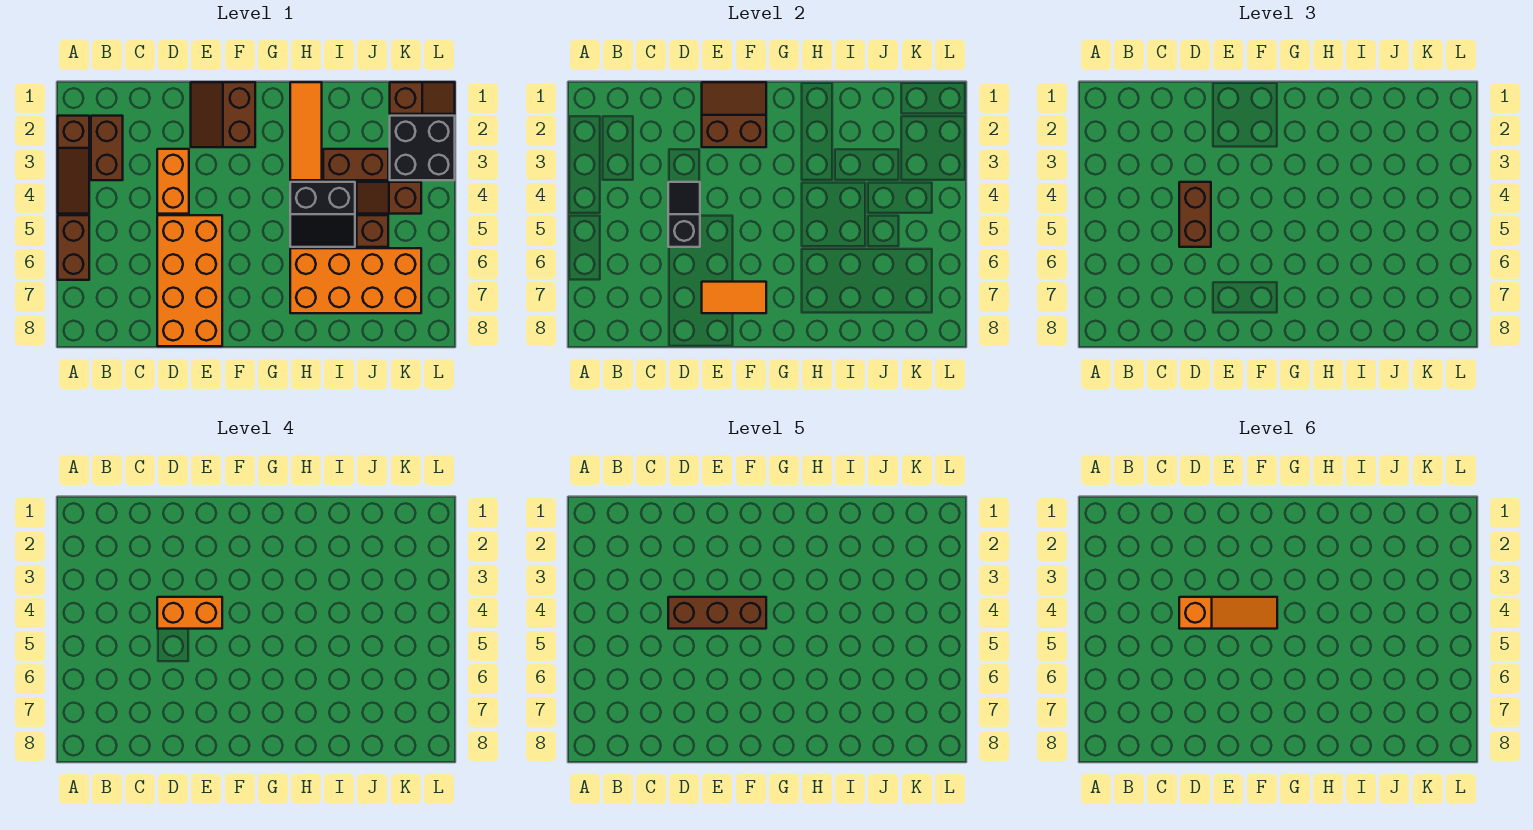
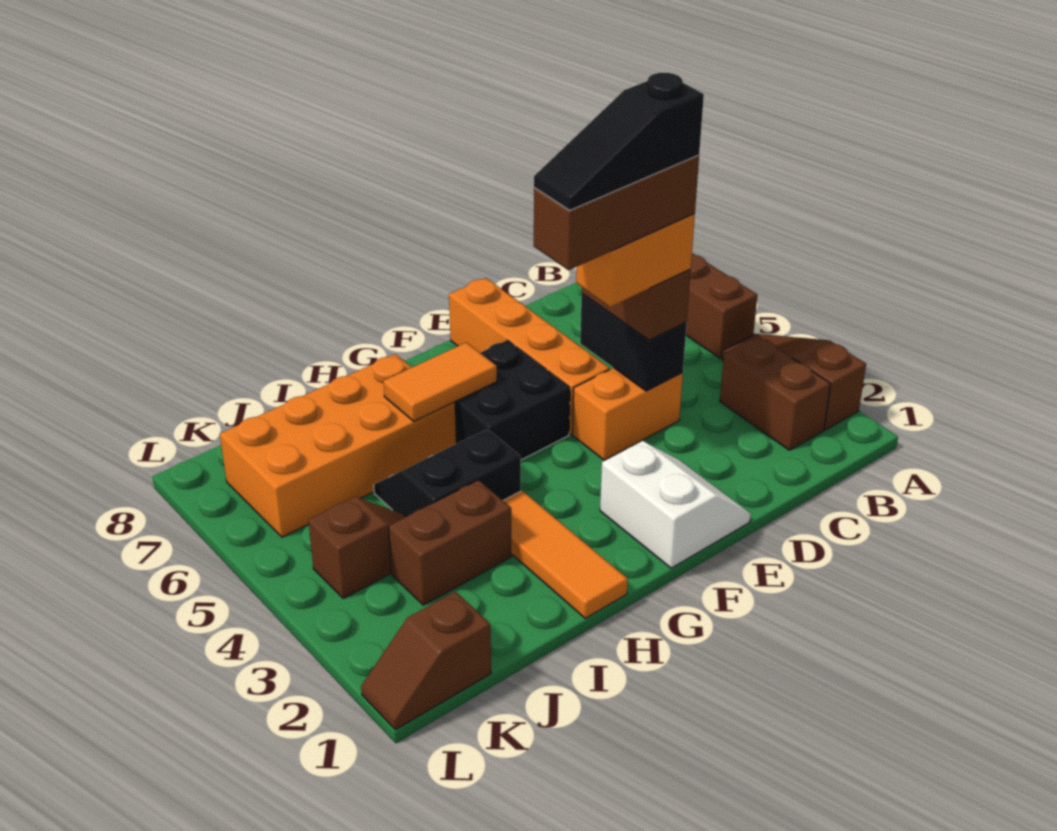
orange 1x2 brick [157,149,189,214] -> orange 1x2 brick turned to [573,368,683,460]
black 1x2 slope [668,182,700,247] -> black 1x2 brick [580,294,687,391]
orange 1x3 slope [1179,597,1277,629] -> black 1x3 slope [534,73,704,210]
orange 2x4 brick [157,215,222,346] -> orange 1x4 brick [449,278,610,434]
brown 2x2 slope [191,82,255,147] -> white 2x2 slope [600,441,751,568]
brown 2x2 slope [702,82,766,147] -> none
orange 1x2 tile [702,282,766,313] -> orange 1x2 tile moved to [383,342,497,421]
brown 1x1 brick [357,215,388,247] -> none
black 2x2 brick [390,116,455,180] -> black 2x2 brick moved to [455,340,570,460]

